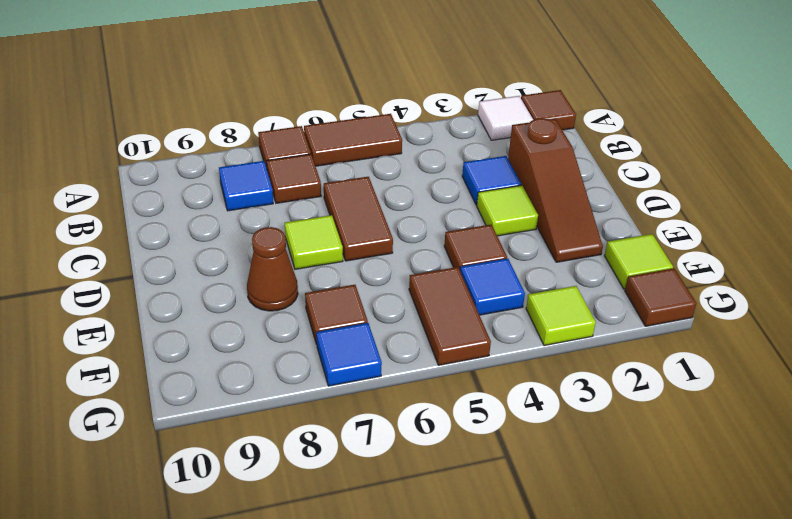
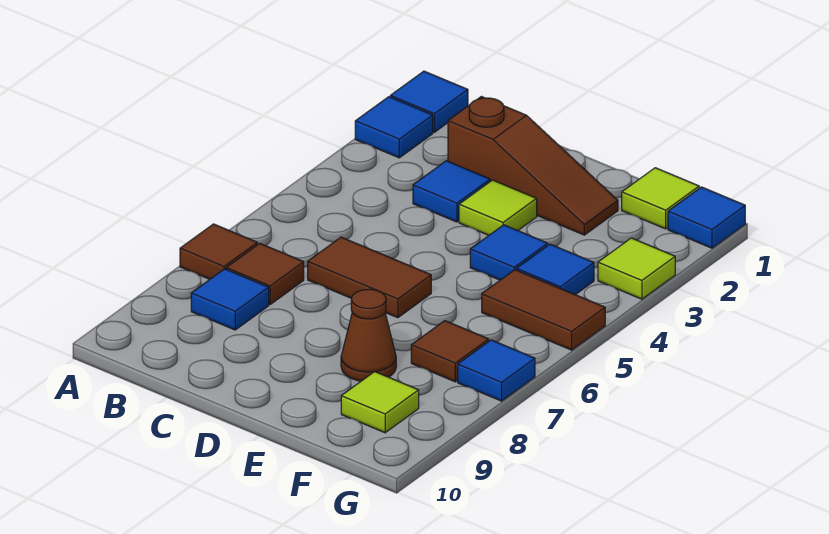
brown 1x1 tile [521,90,576,130] -> blue 1x1 tile [390,71,468,132]
white 1x1 tile [478,96,533,140] -> blue 1x1 tile [355,97,433,158]
brown 1x2 tile [304,114,402,166] -> none
lime 1x1 tile [285,215,343,269] -> lime 1x1 tile moved to [341,372,419,433]
brown 1x1 tile [444,225,507,270] -> blue 1x1 tile [470,225,548,280]
brown 1x1 tile [625,268,696,326] -> blue 1x1 tile [668,187,745,248]

